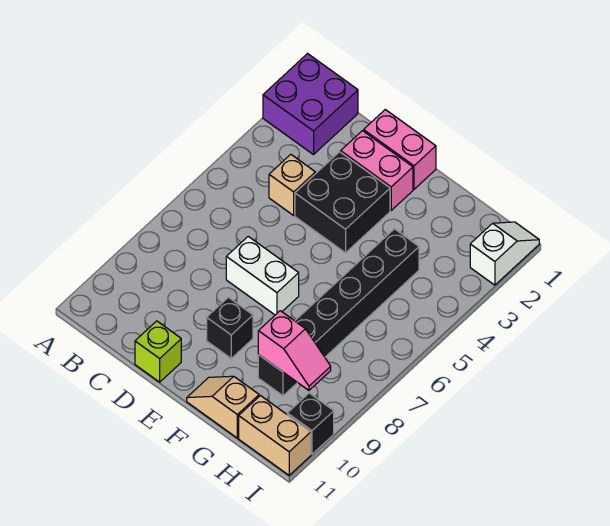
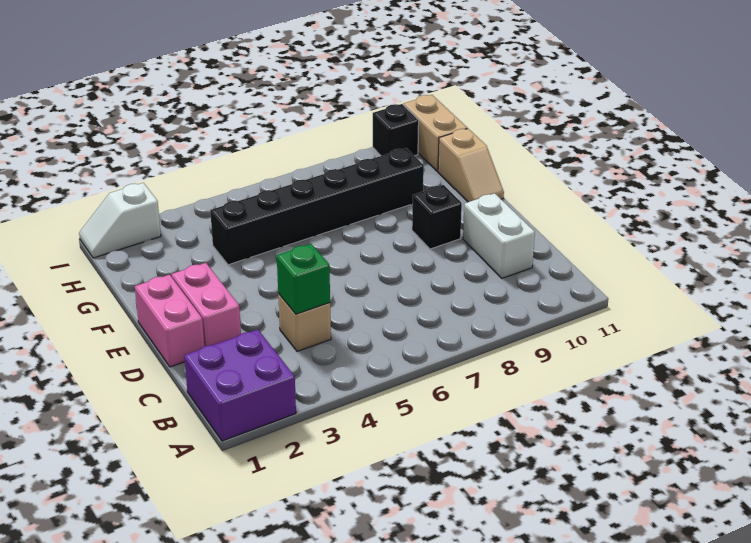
none -> green 1x1 brick [277,244,330,314]
black 2x2 brick [295,152,390,253] -> none
white 1x2 brick [226,236,299,315] -> white 1x2 brick moved to [463,193,535,278]
lime 1x1 brick [135,321,181,382] -> none
pink 1x2 slope [258,311,331,390] -> none

